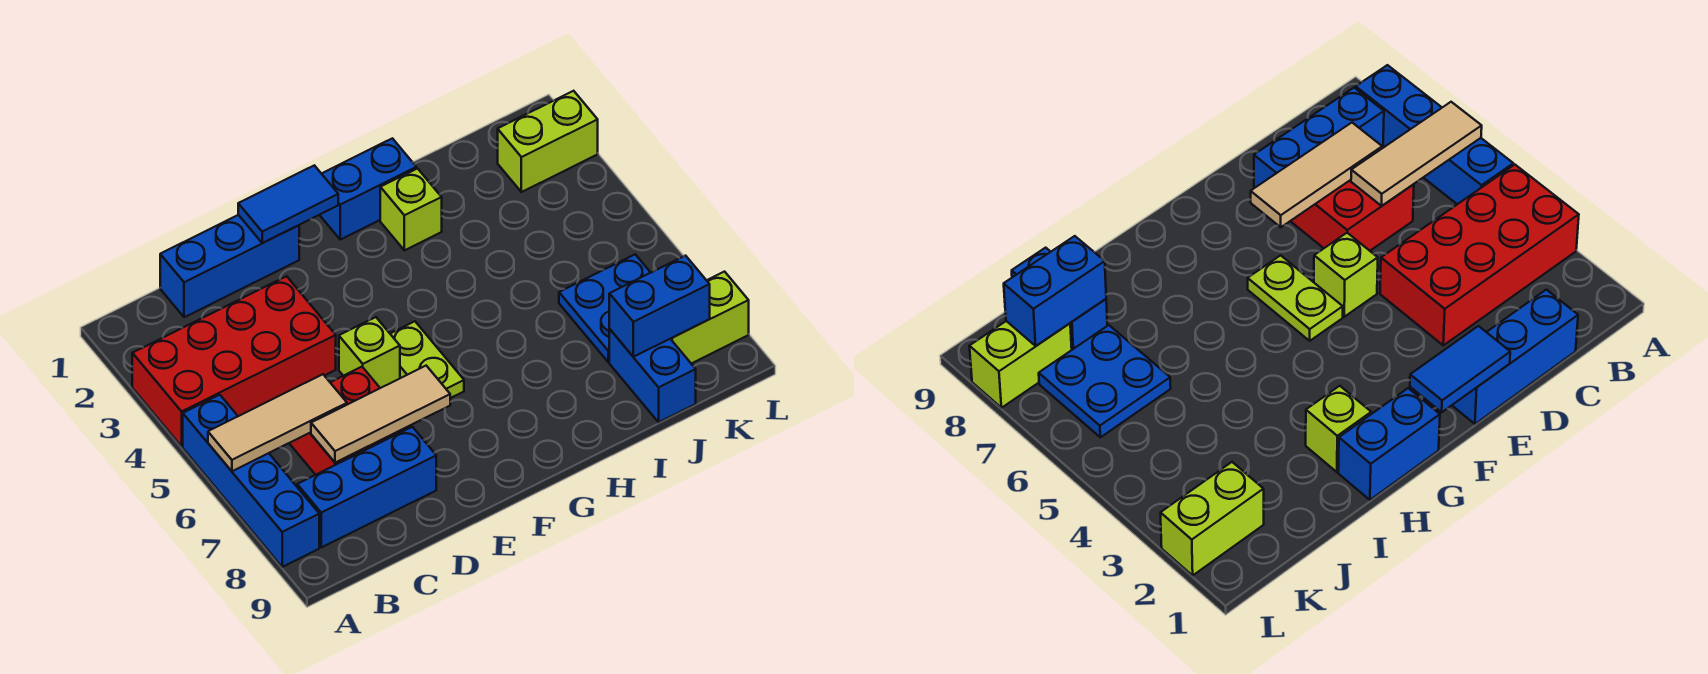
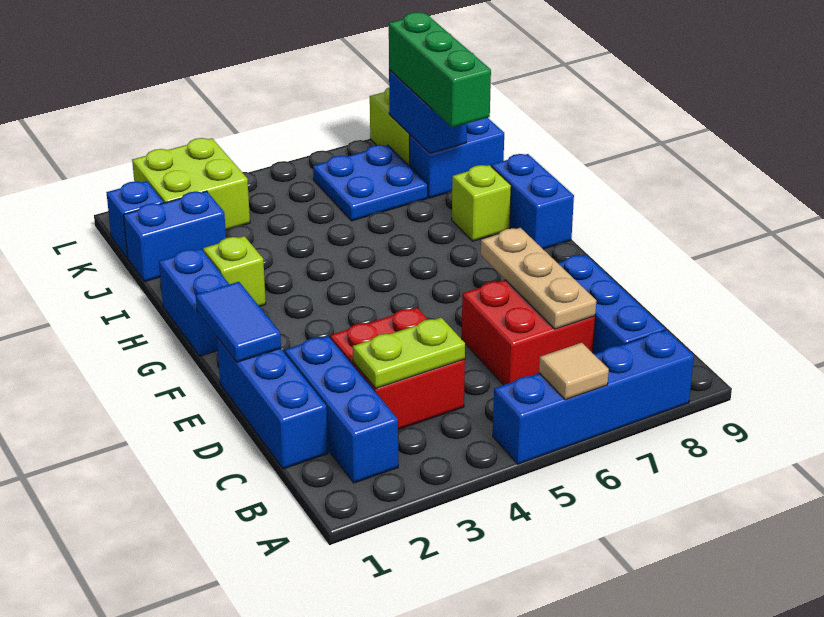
red 2x4 brick [132,276,336,446] -> red 2x2 brick [330,308,465,430]
tan 1x3 tile [208,374,347,471] -> tan 1x1 tile [539,343,609,400]
none -> blue 1x3 brick [284,336,398,483]
tan 1x3 tile [311,366,450,463] -> tan 1x3 plate [481,228,596,329]
lime 1x1 brick [339,317,400,388] -> lime 1x1 brick moved to [452,165,511,241]
lime 1x2 plate [390,321,464,398] -> lime 1x2 plate moved to [353,318,465,388]
none -> blue 1x2 brick [491,154,574,249]
none -> green 1x3 brick [389,12,491,128]
none -> blue 1x2 brick [123,191,226,282]
none -> blue 1x1 brick [107,181,164,258]
lime 1x2 brick [498,91,598,192] -> lime 2x2 brick [132,138,250,230]

